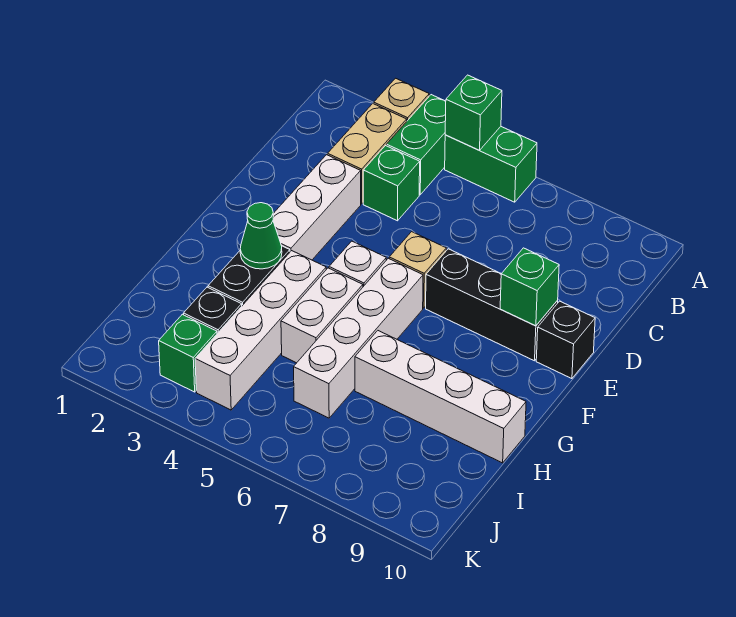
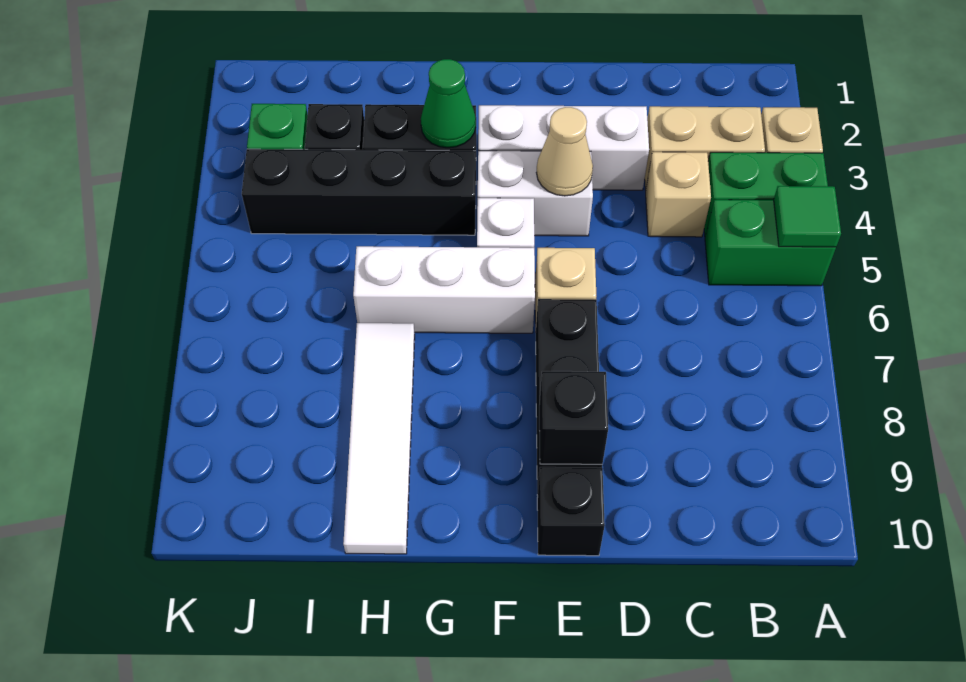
green 1x2 brick [445,127,537,202] -> green 1x2 brick turned to [705,200,836,286]
green 1x1 brick [445,75,502,150] -> green 1x1 tile [774,186,841,247]
green 1x1 brick [363,146,420,221] -> tan 1x1 brick [646,152,711,237]
none -> tan 1x1 cone [536,107,593,196]
green 1x1 brick [500,248,559,326] -> black 1x1 brick [539,371,608,464]
white 1x4 brick [294,258,423,418] -> white 1x3 brick [353,246,535,333]
white 1x4 brick [195,251,326,410] -> black 1x4 brick [242,149,476,235]
white 1x2 brick [281,268,363,363] -> white 1x2 brick moved to [478,151,593,236]
white 1x4 brick [355,331,526,463] -> white 1x4 tile [343,323,415,554]

